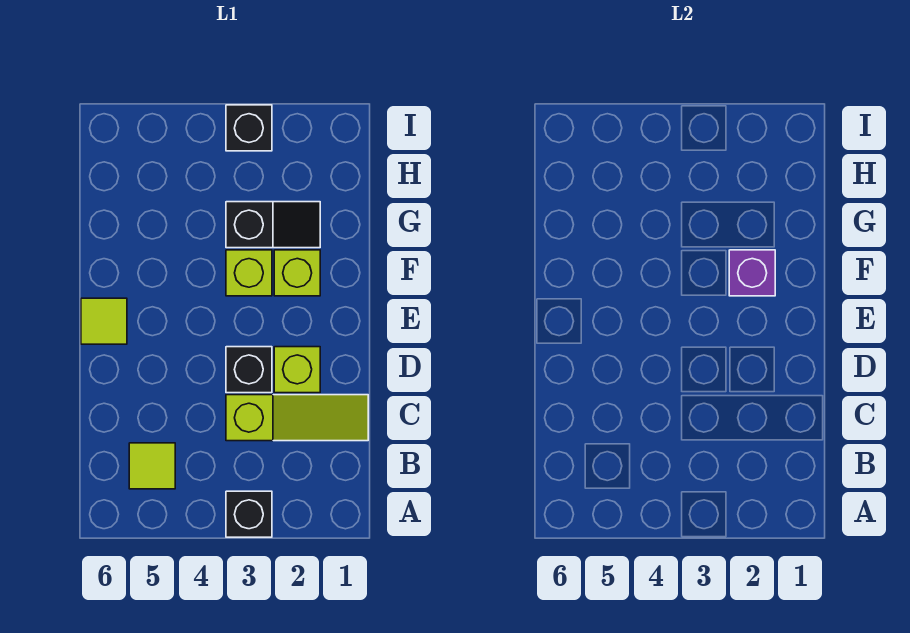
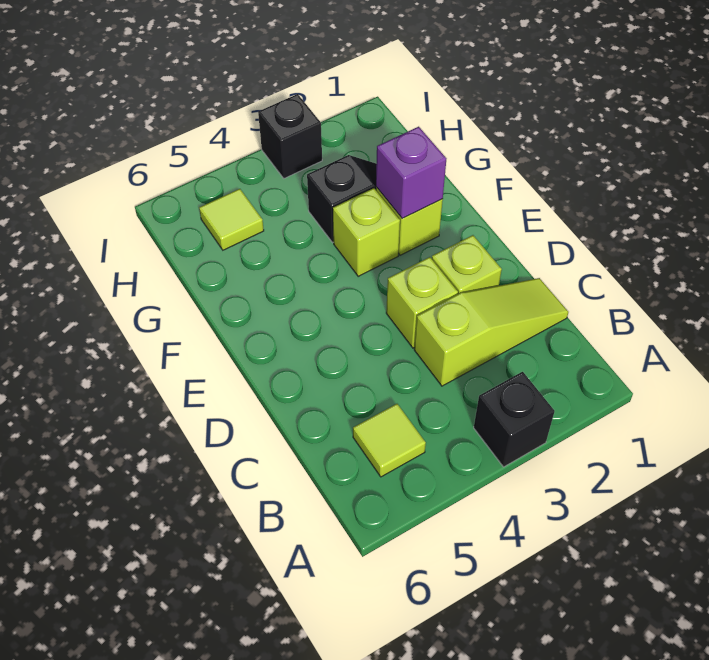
black 1x1 brick [226,347,272,393] -> lime 1x1 brick [386,257,458,348]
lime 1x1 tile [81,298,127,344] -> lime 1x1 tile moved to [199,189,264,250]

